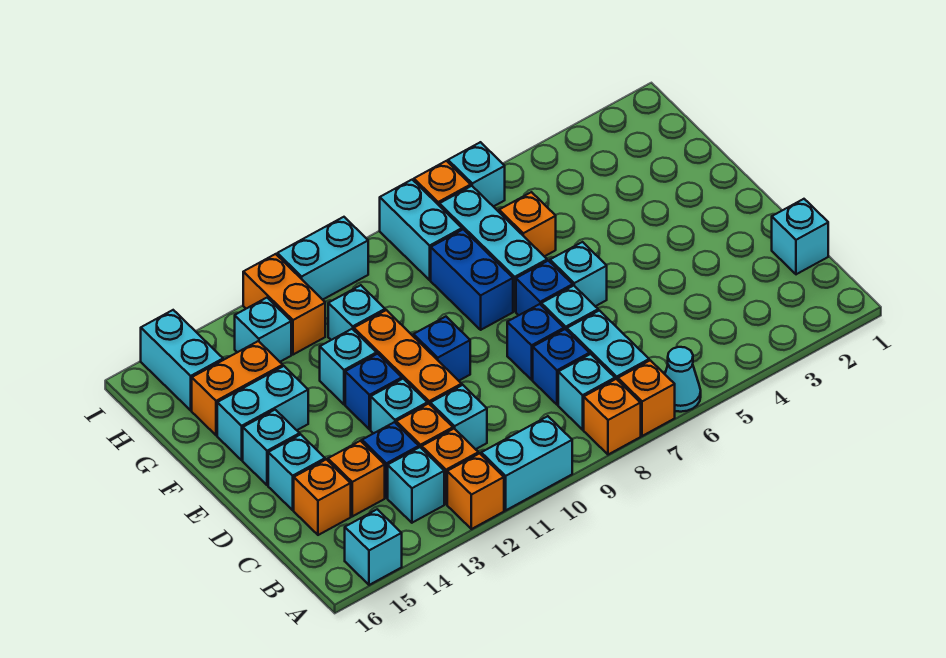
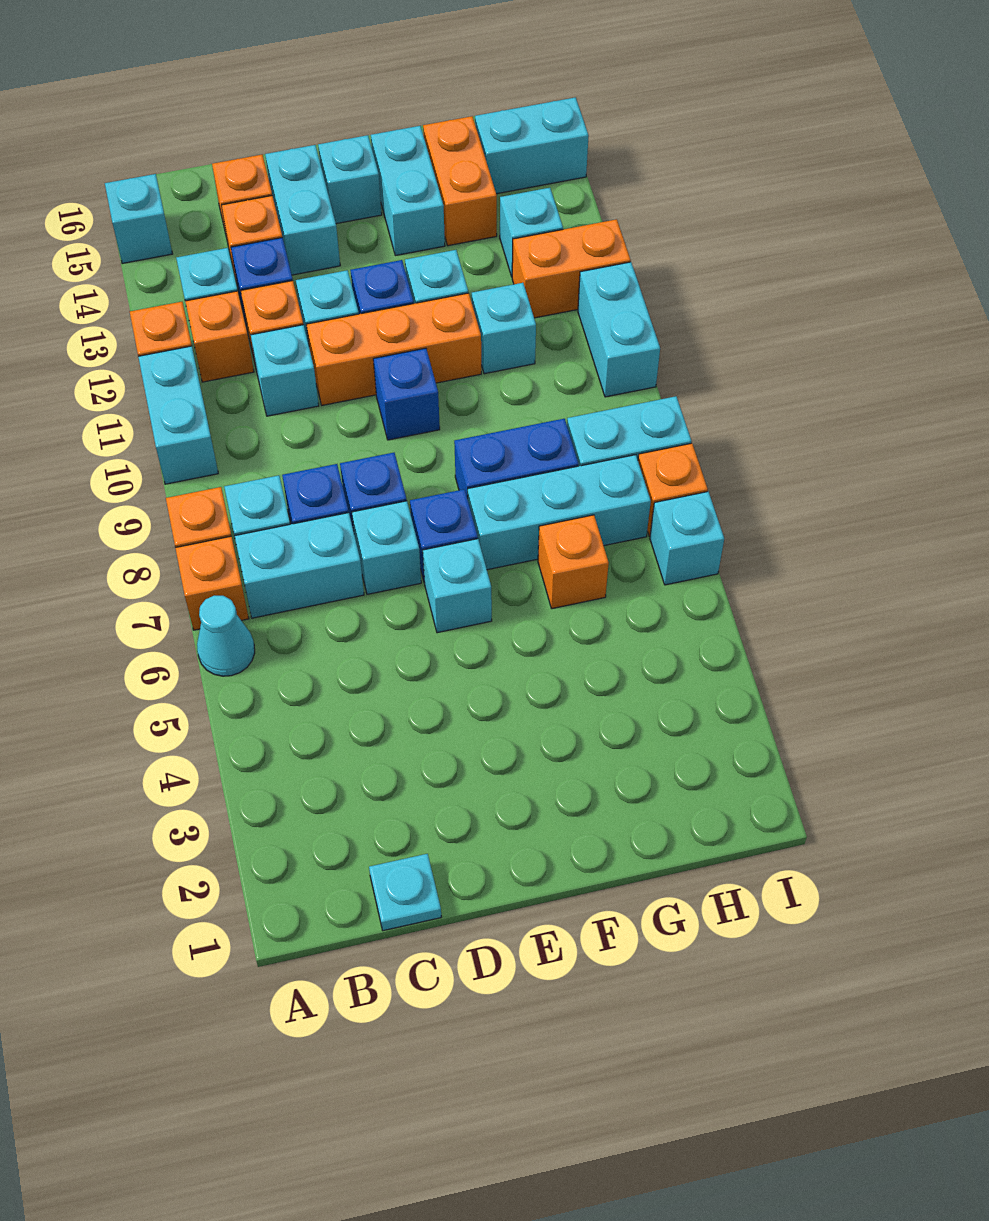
cyan 1x1 brick [772,199,828,274] -> cyan 1x1 plate [369,854,441,931]
cyan 1x1 brick [268,435,325,510] -> cyan 1x2 brick [265,145,340,275]

